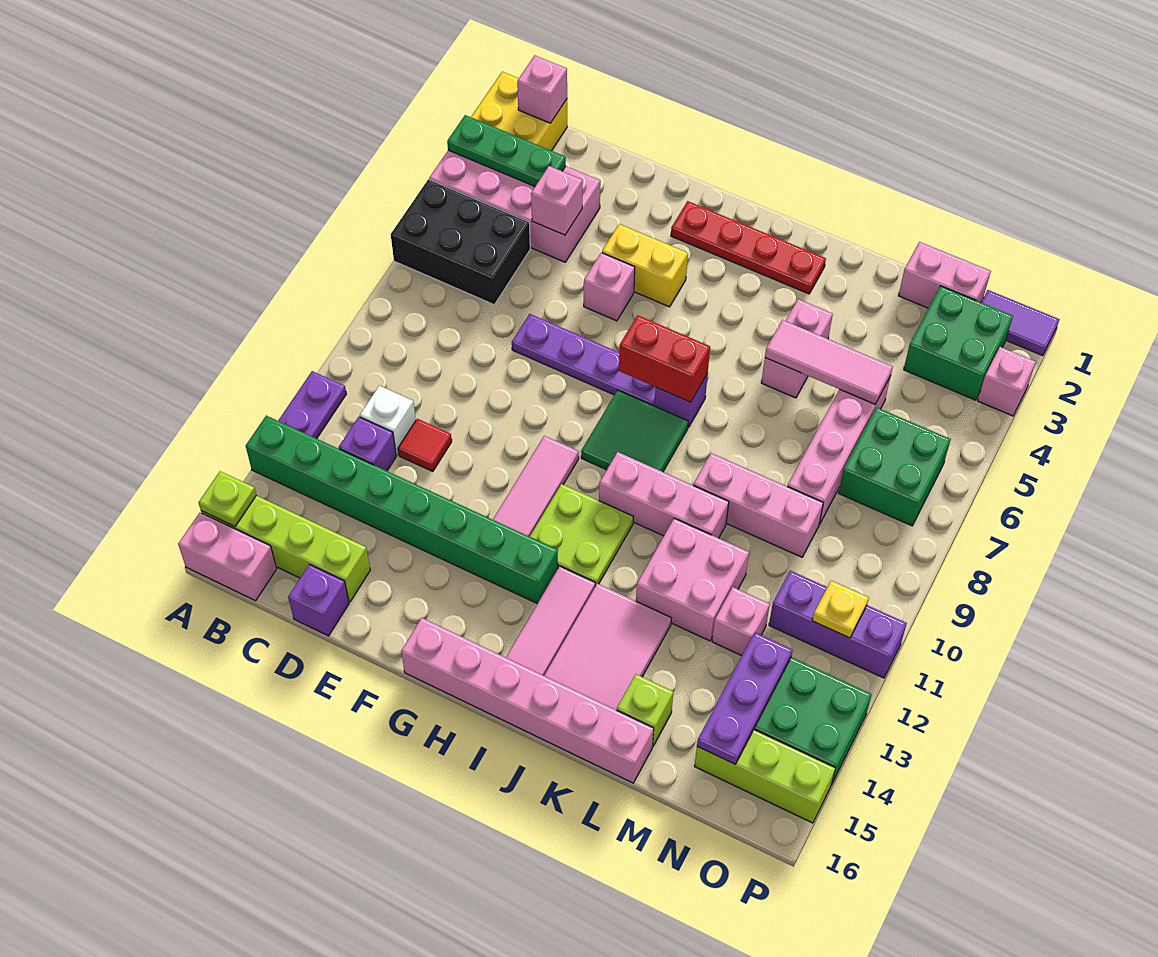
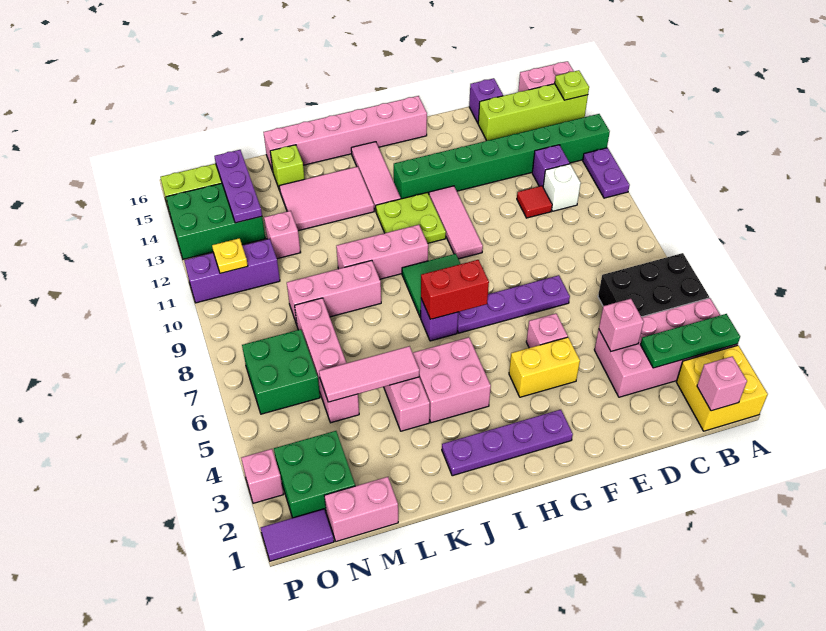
red 1x4 plate [671,201,826,294] -> purple 1x4 plate [442,410,573,476]
pink 2x3 tile [544,584,671,710] -> pink 2x3 tile turned to [279,167,374,231]
pink 2x2 brick [636,518,749,641] -> pink 2x2 brick moved to [413,337,491,423]

